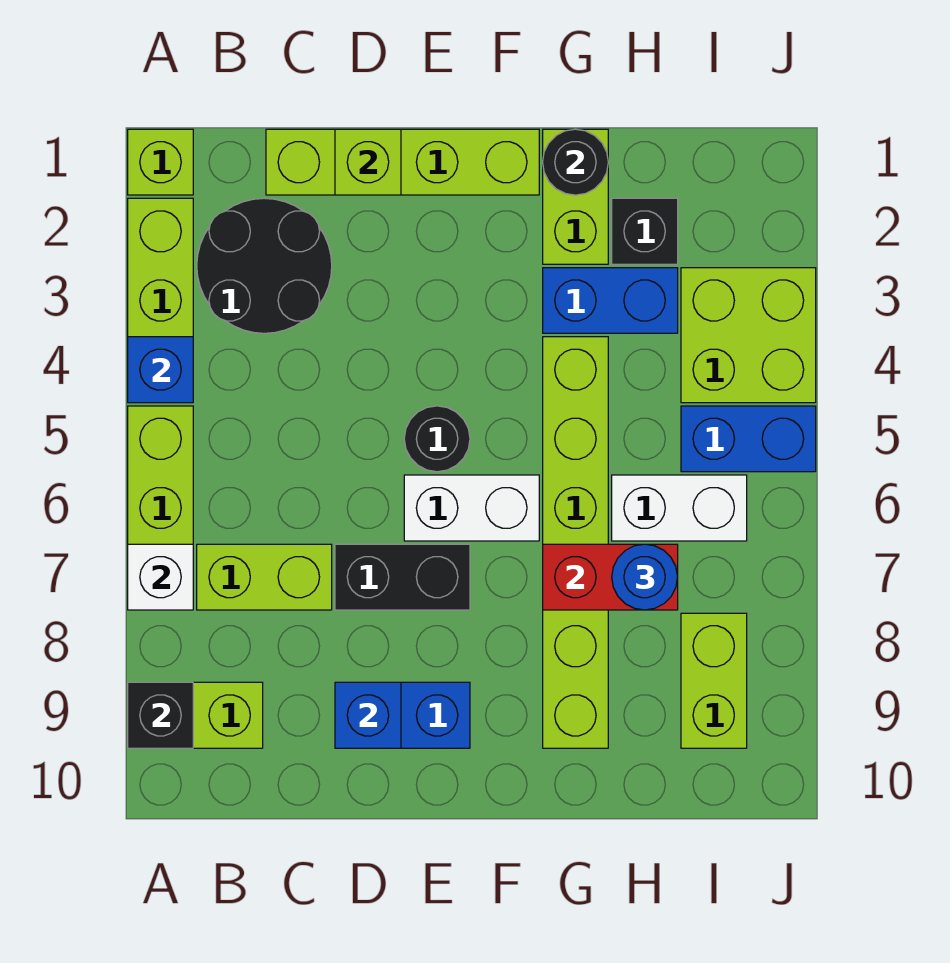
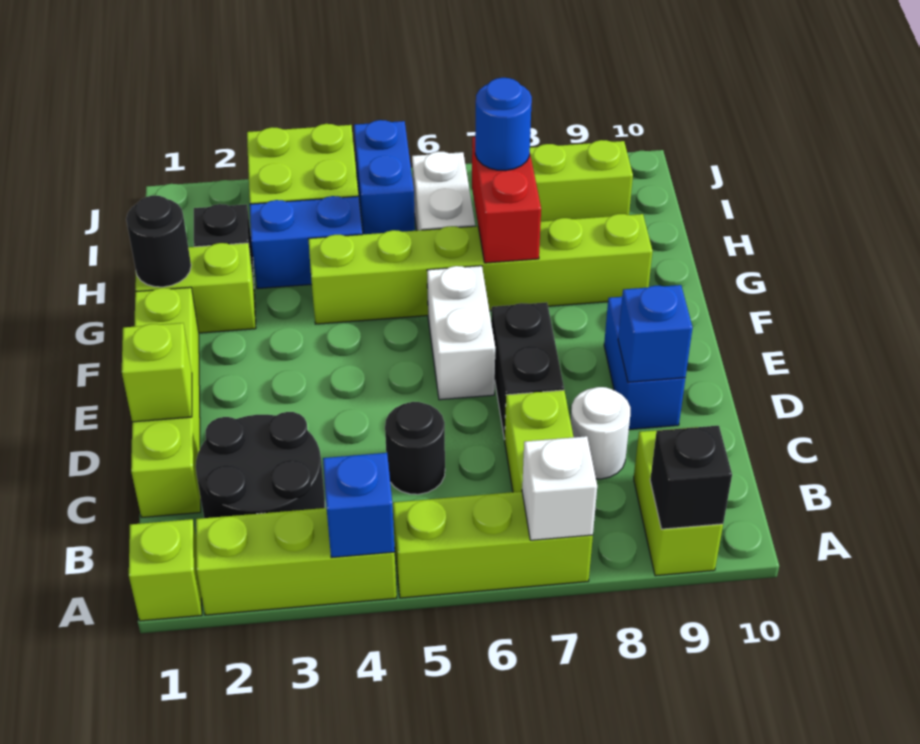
none -> white 1x1 round brick [571,387,630,479]
black 1x1 round brick [404,406,470,472] -> black 1x1 round brick moved to [385,402,445,494]
blue 1x2 brick [543,268,678,333] -> blue 1x2 brick turned to [250,196,362,289]

